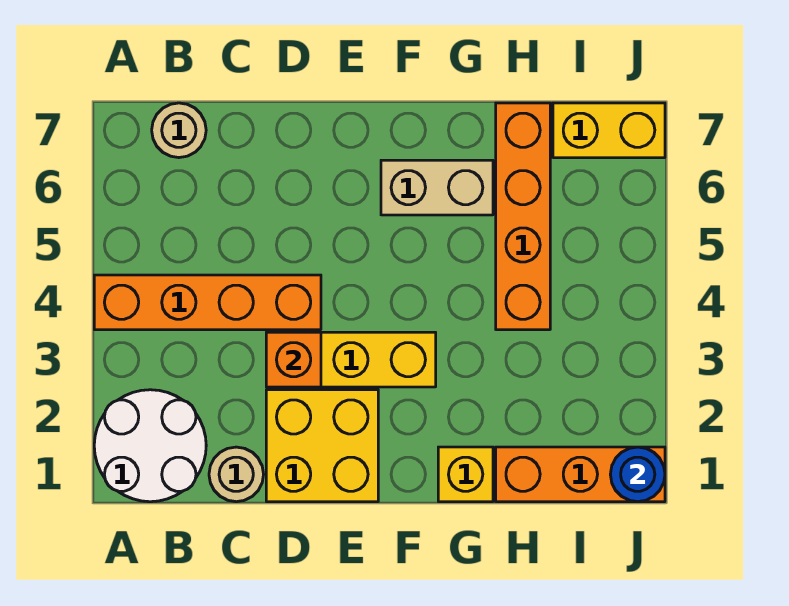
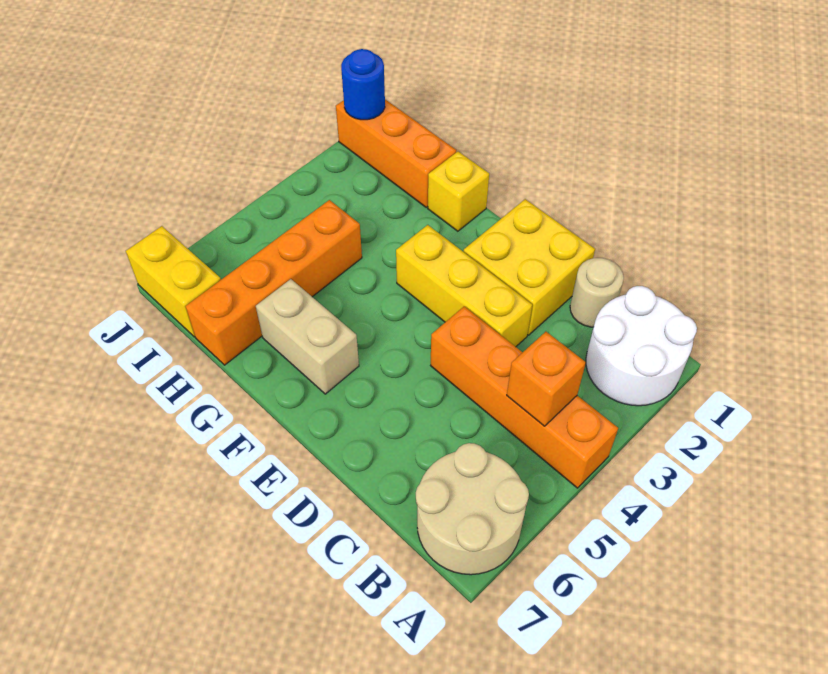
tan 1x1 round brick [152,103,206,158] -> tan 2x2 round brick [416,443,529,575]
orange 1x1 brick [266,332,321,387] -> orange 1x1 brick moved to [507,332,586,426]

